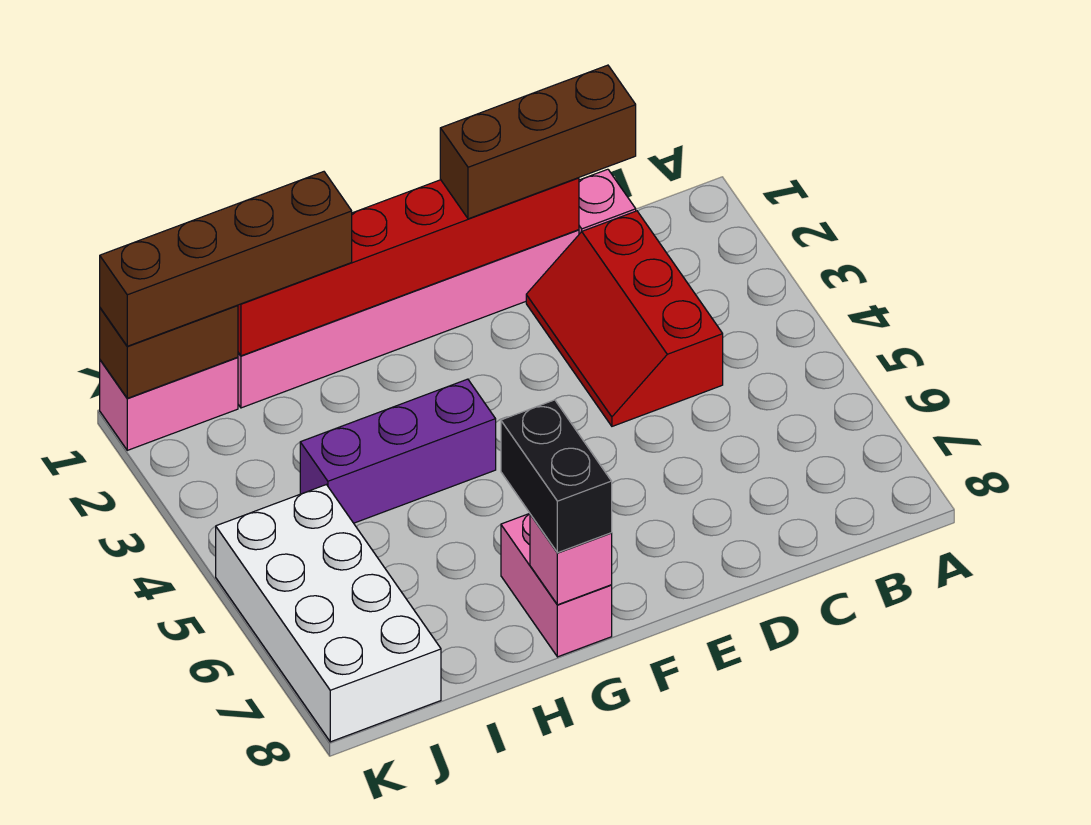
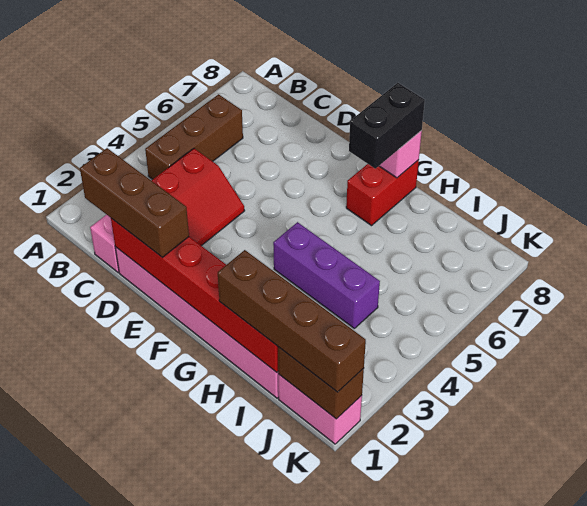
none -> brown 1x3 brick [145,94,243,179]
pink 1x2 brick [501,513,612,657] -> red 1x2 brick [346,160,419,226]
white 2x4 brick [216,485,441,742] -> none

